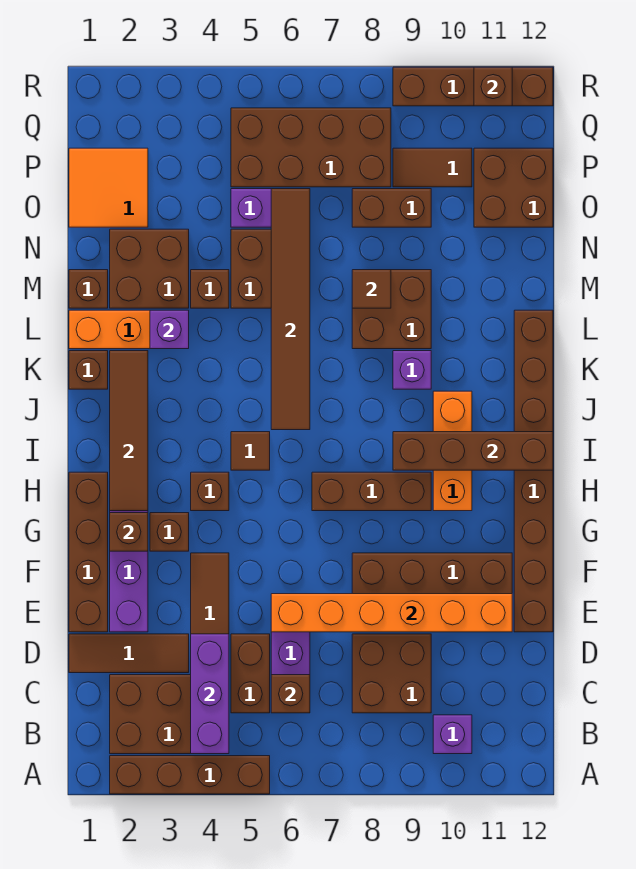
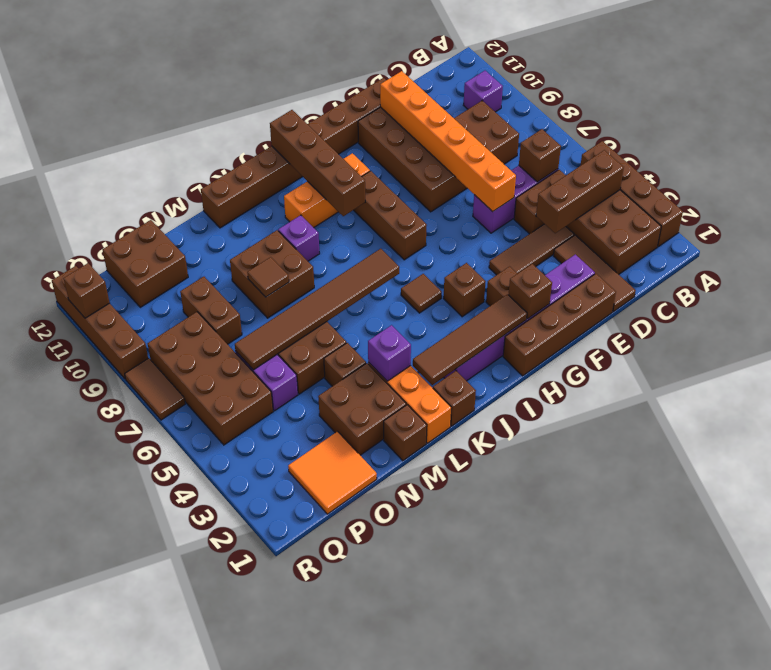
purple 1x3 brick [191,634,229,754] -> brown 1x3 brick [536,150,624,233]
brown 1x2 tile [393,148,472,187] -> brown 1x2 tile moved to [125,358,185,420]

